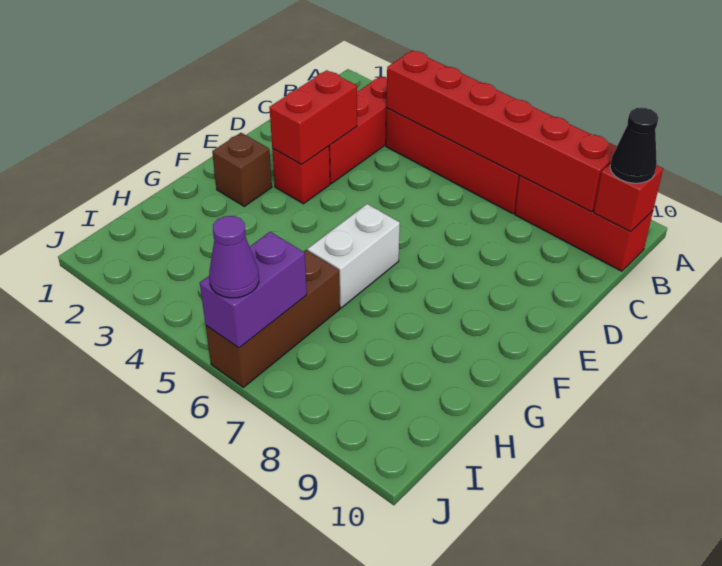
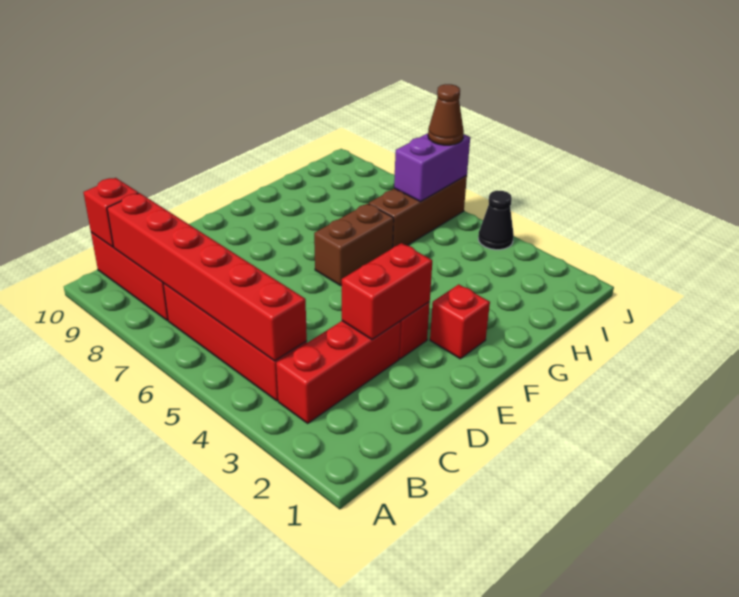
black 1x1 cone [610,108,659,183] -> black 1x1 cone moved to [478,191,514,250]
brown 1x1 brick [212,133,272,206] -> red 1x1 brick [430,284,490,359]
white 1x2 brick [308,204,400,308] -> brown 1x2 brick [314,204,394,286]
purple 1x1 cone [209,216,259,298] -> brown 1x1 cone [428,84,464,145]

